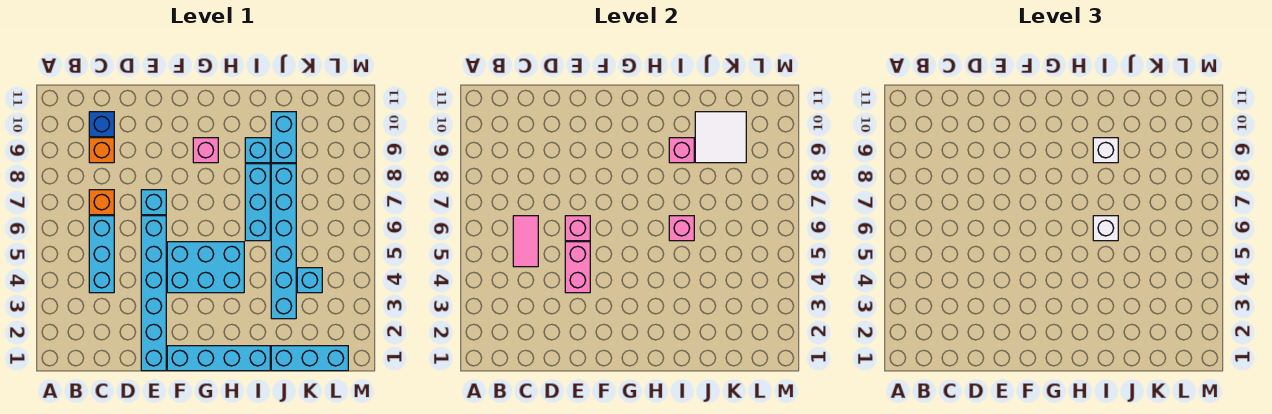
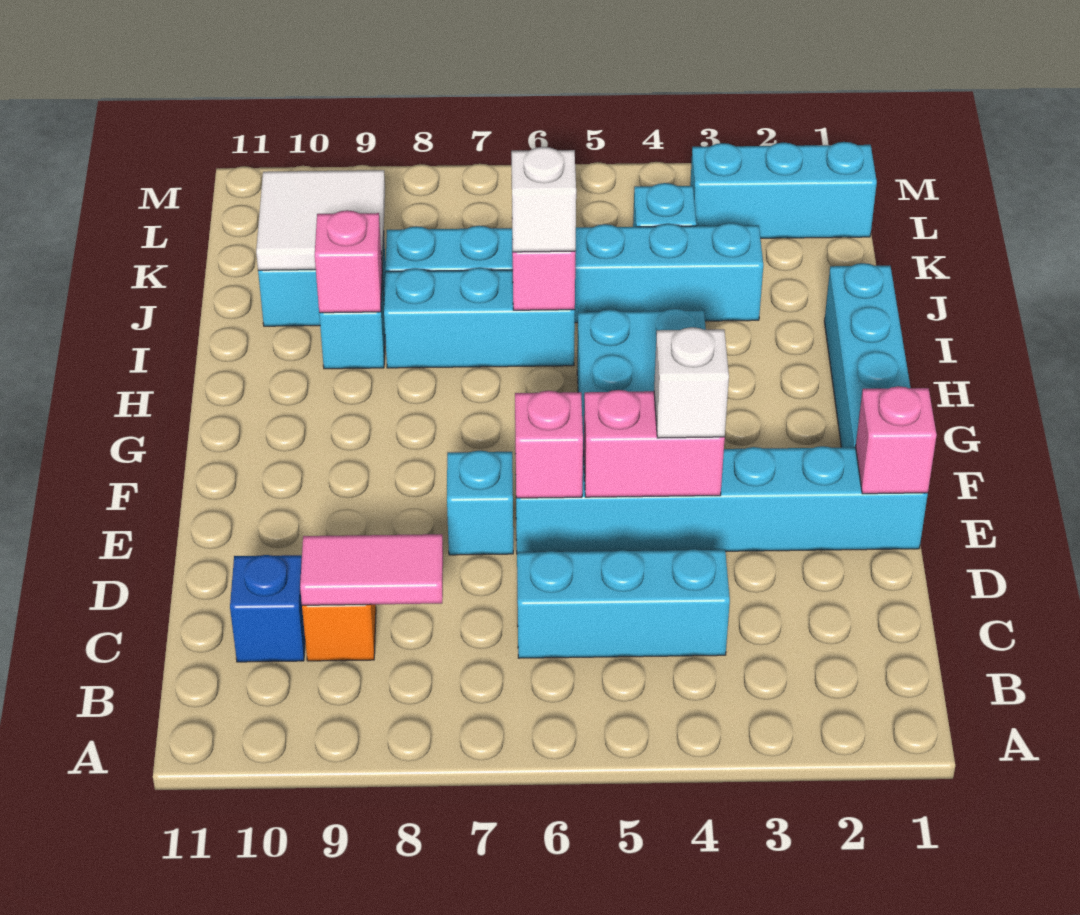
pink 1x2 tile [513,216,538,267] -> pink 1x2 tile moved to [300,534,443,605]
orange 1x1 brick [89,190,114,215] -> none
pink 1x1 brick [193,138,218,163] -> pink 1x1 brick moved to [856,386,937,494]
white 1x1 brick [1093,138,1118,163] -> white 1x1 brick moved to [654,327,729,438]
cyan 1x3 brick [271,346,348,371] -> cyan 1x3 brick turned to [690,142,877,238]

